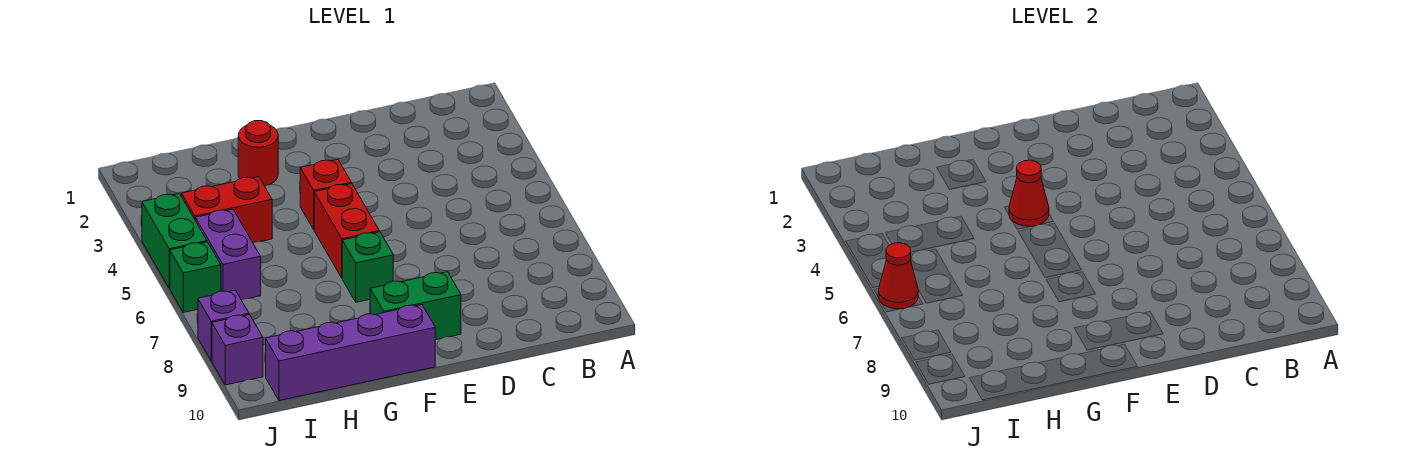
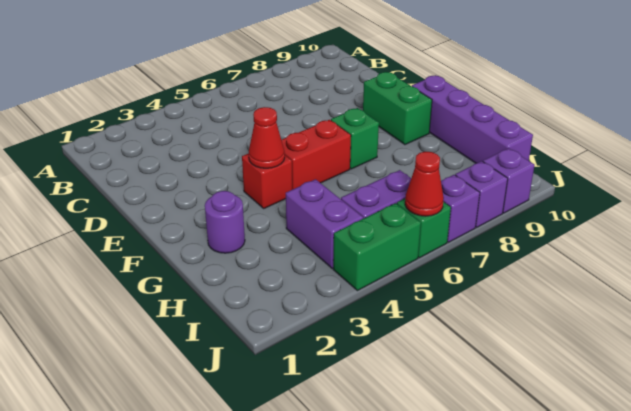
red 1x1 round brick [238,121,278,186] -> purple 1x1 round brick [205,191,245,253]
red 1x2 brick [182,177,272,243] -> purple 1x2 brick [286,179,363,268]
none -> purple 1x1 brick [441,175,480,242]

